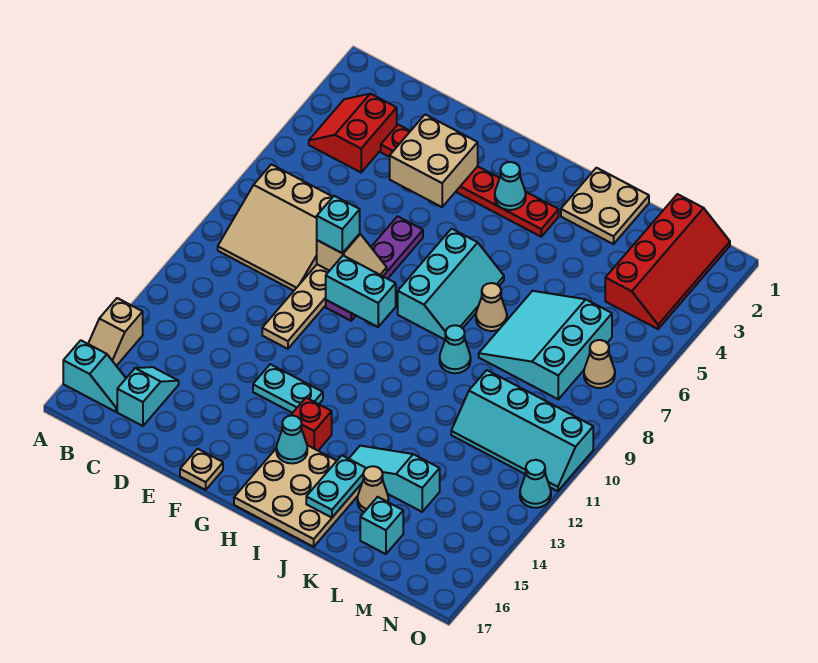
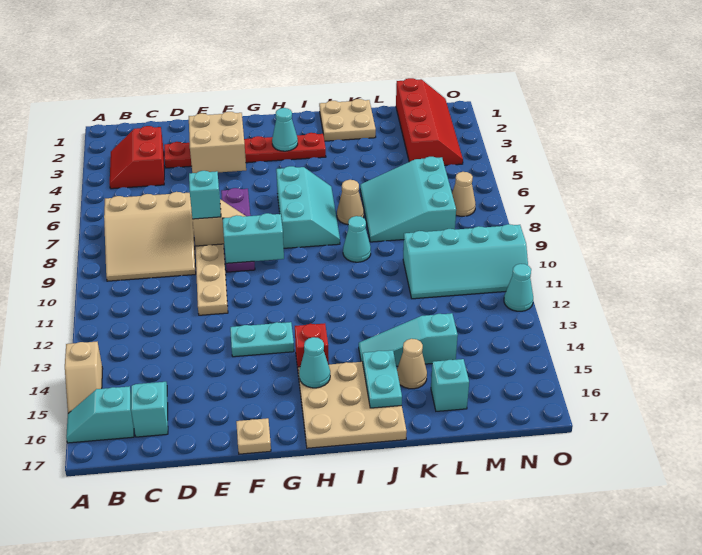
cyan 1x2 slope [63,340,126,412] -> cyan 1x2 slope turned to [66,386,134,443]

